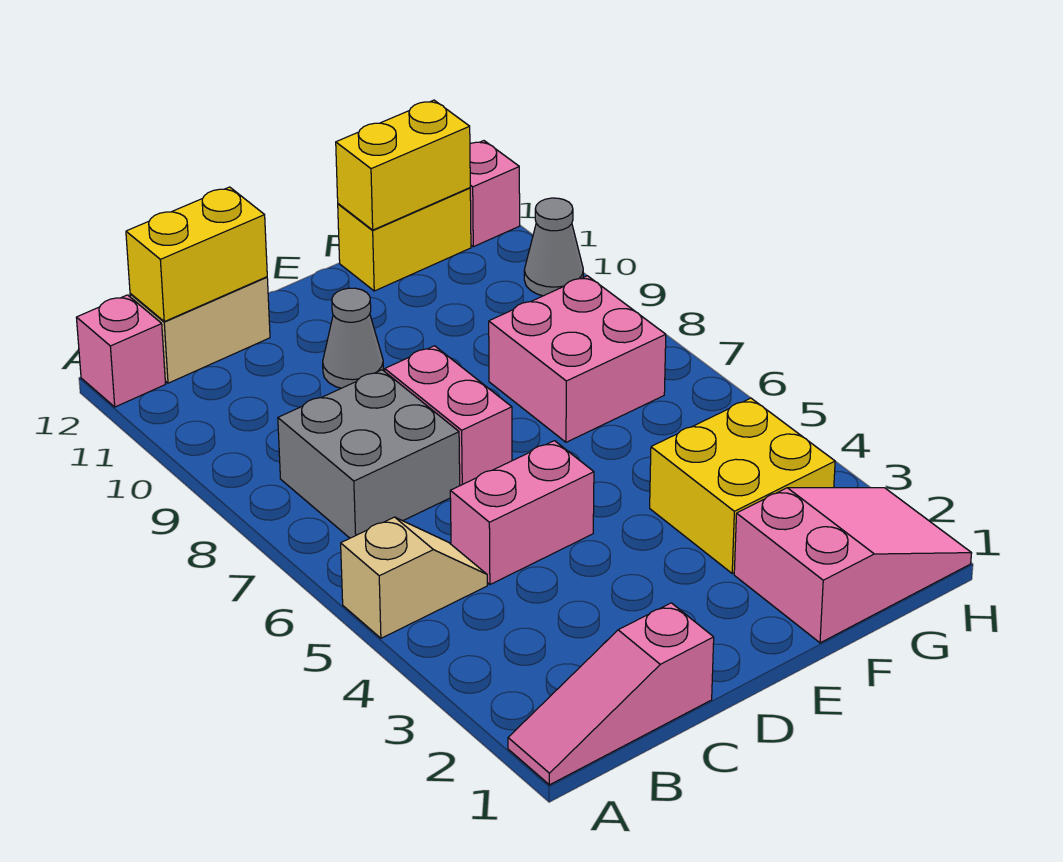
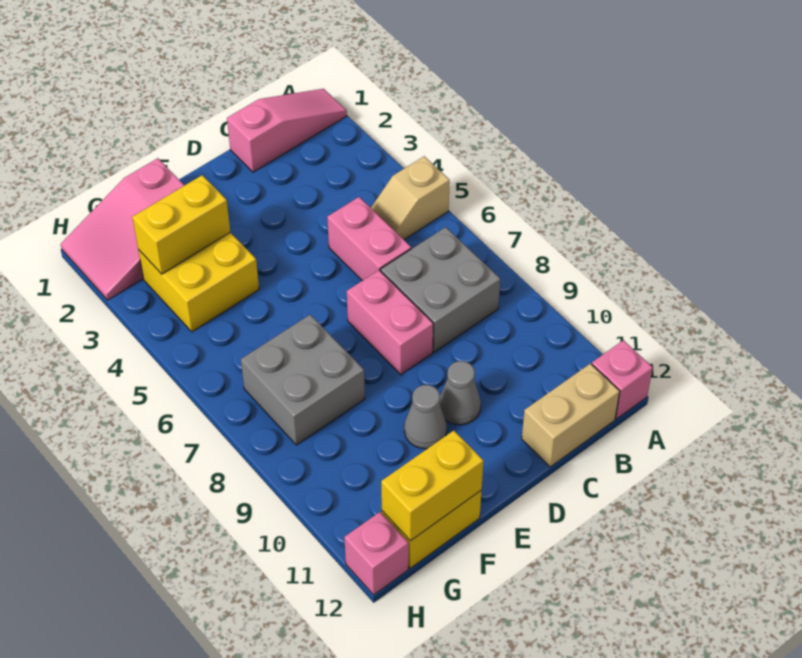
yellow 1x2 brick [126,187,267,322] -> yellow 1x2 brick moved to [132,175,230,274]
pink 1x2 brick [450,441,594,584] -> pink 1x2 brick turned to [327,197,411,281]
pink 2x2 brick [489,276,666,442] -> grey 2x2 brick [241,315,365,445]
grey 1x1 cone [524,198,583,296] -> grey 1x1 cone moved to [404,385,447,449]

